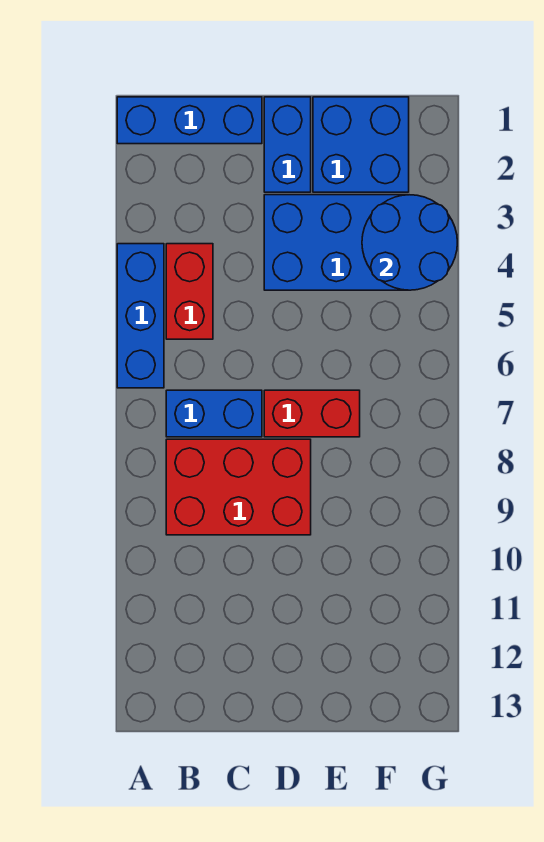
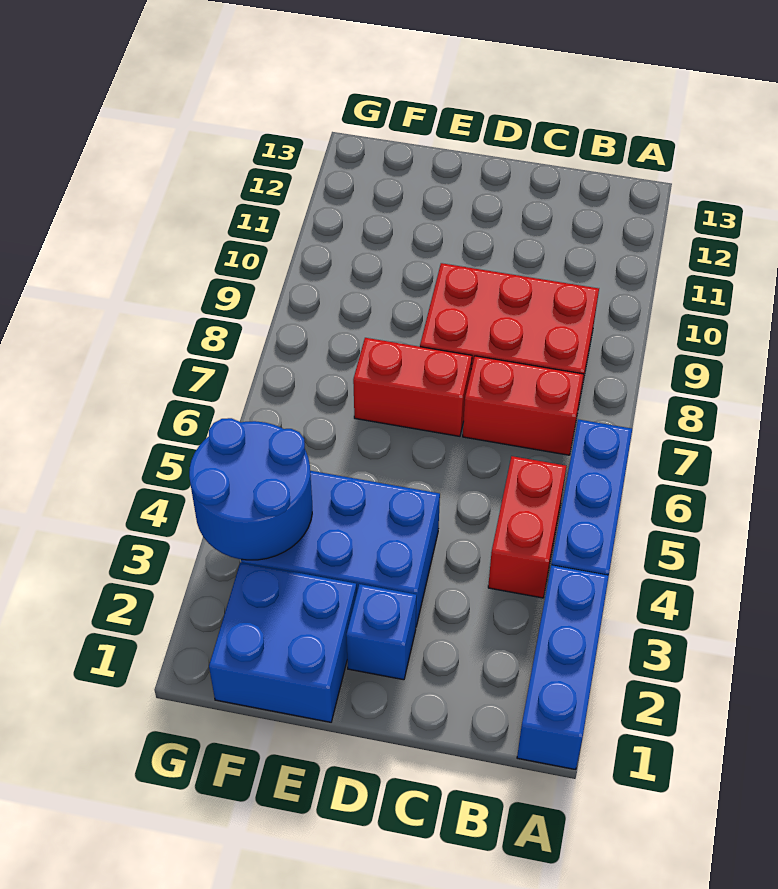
blue 1x3 brick [117,97,262,144] -> blue 1x3 brick turned to [517,565,609,770]
blue 1x2 brick [166,390,262,437] -> red 1x2 brick [463,356,583,455]
blue 1x2 brick [264,97,311,192] -> blue 1x1 brick [346,584,417,680]

